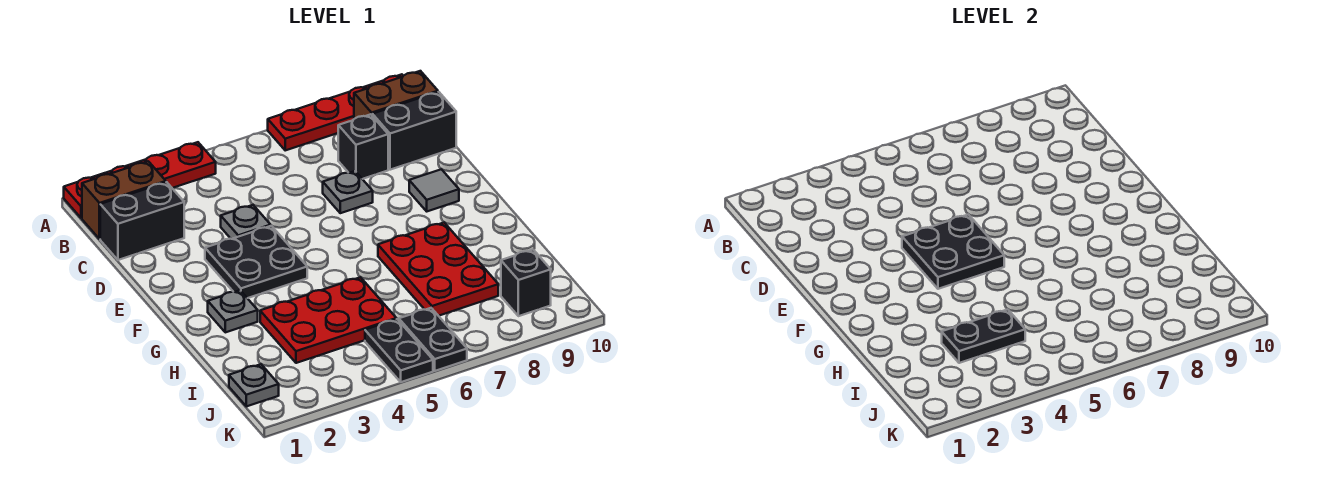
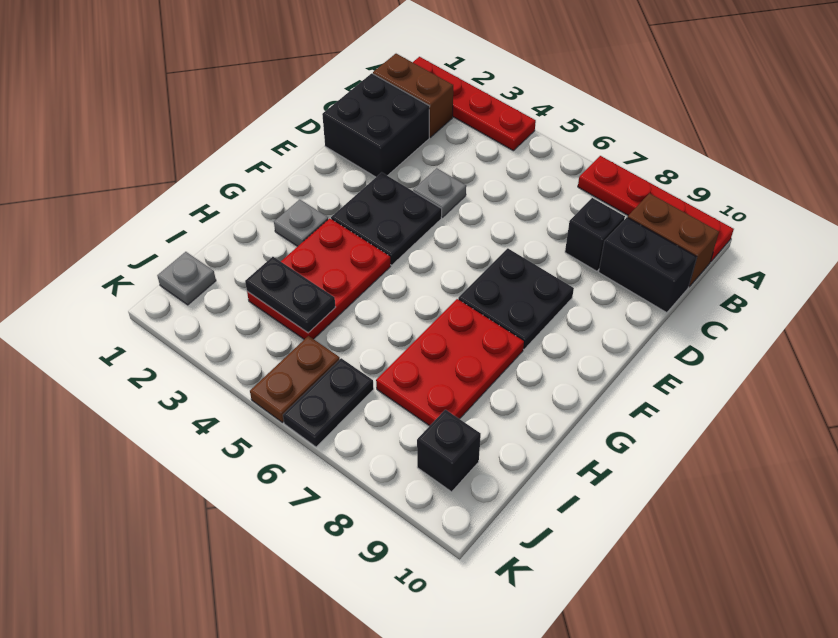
black 1x2 brick [100,182,184,260] -> black 2x2 brick [322,73,430,177]
grey 1x1 plate [323,171,373,213] -> none
black 2x2 plate [902,214,1004,289] -> black 2x2 plate moved to [458,248,574,349]
grey 1x1 tile [409,169,459,211] -> none
red 2x3 plate [260,277,396,363] -> red 2x3 plate turned to [247,218,391,339]
black 1x2 plate [365,319,433,382] -> brown 1x2 plate [250,336,340,423]

